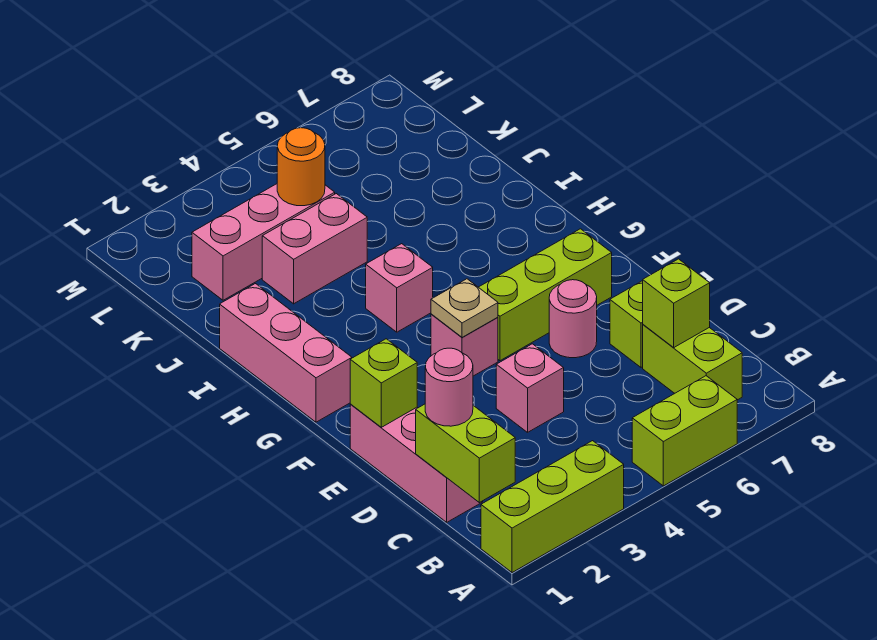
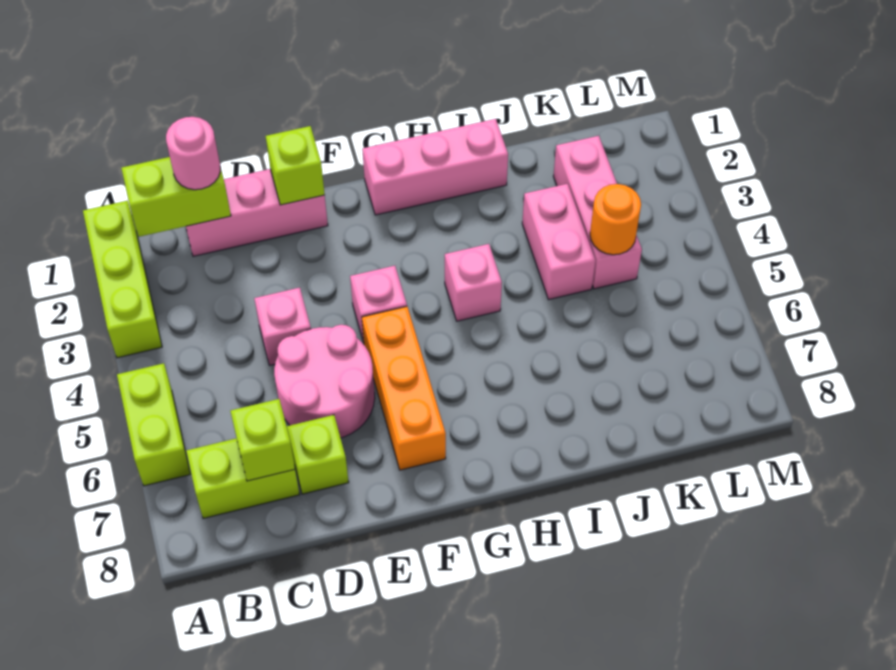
pink 1x1 round brick [549,280,597,358] -> pink 2x2 round brick [274,325,375,438]
tan 1x1 plate [431,279,498,337] -> none
lime 1x3 brick [479,229,612,361] -> orange 1x3 brick [362,306,446,470]

